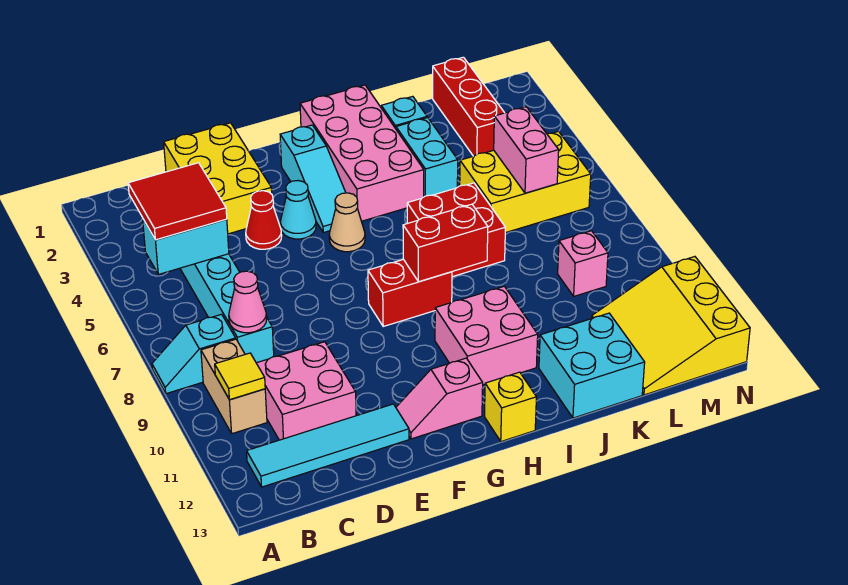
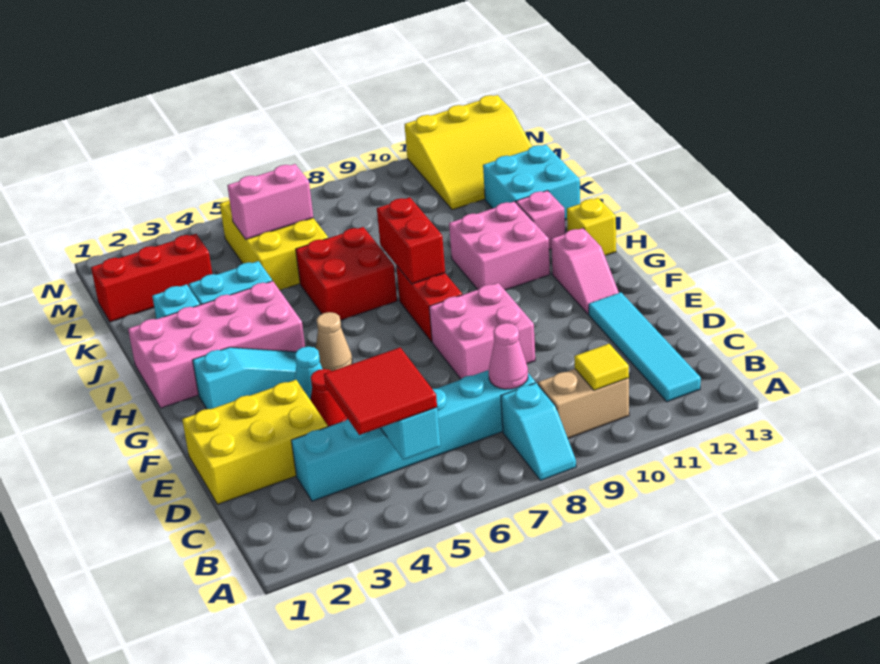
pink 2x2 brick [257,342,356,440] -> pink 2x2 brick moved to [429,283,535,379]
pink 1x1 brick [558,231,608,296] -> pink 1x1 brick moved to [516,191,565,250]

